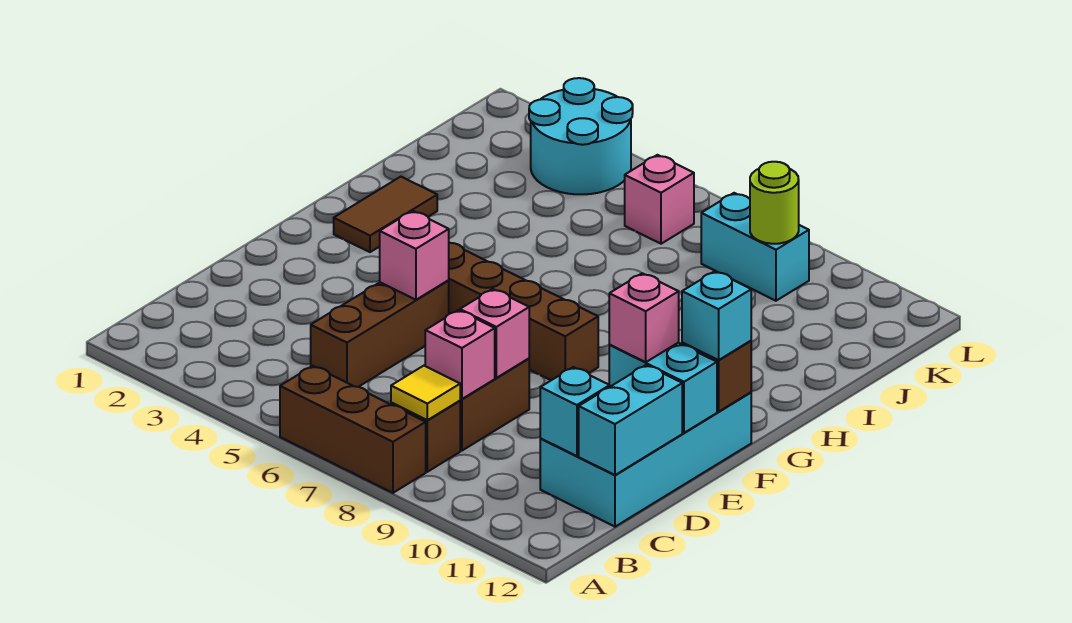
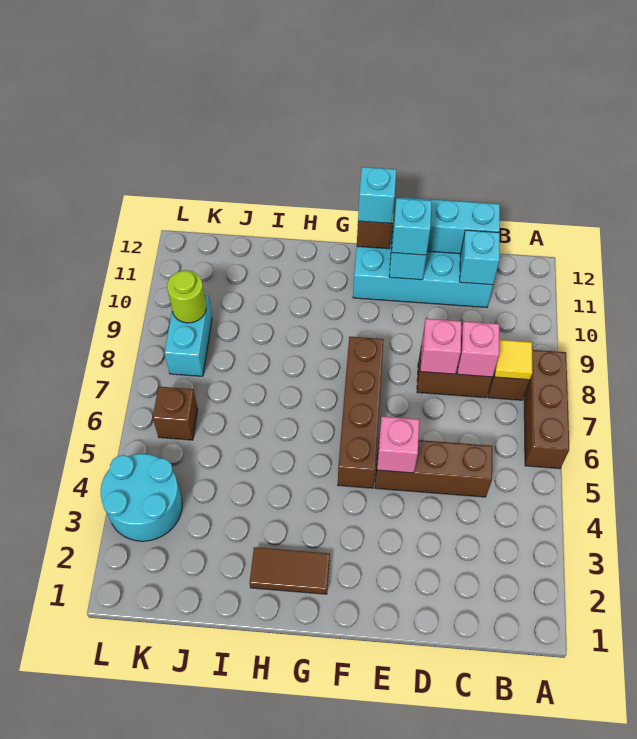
pink 1x1 brick [609,273,679,362] -> cyan 1x1 brick [392,198,432,255]
pink 1x1 brick [625,155,694,244] -> brown 1x1 brick [153,387,198,440]

